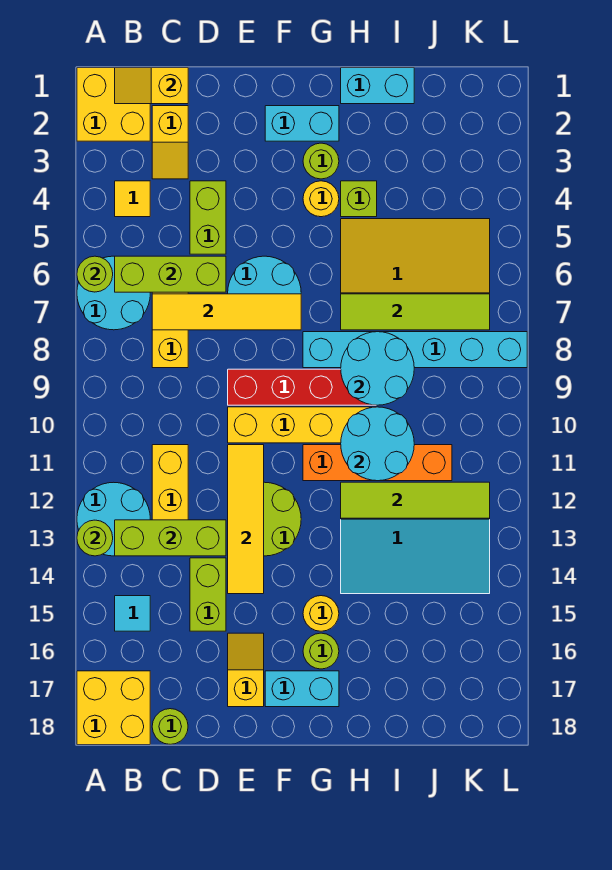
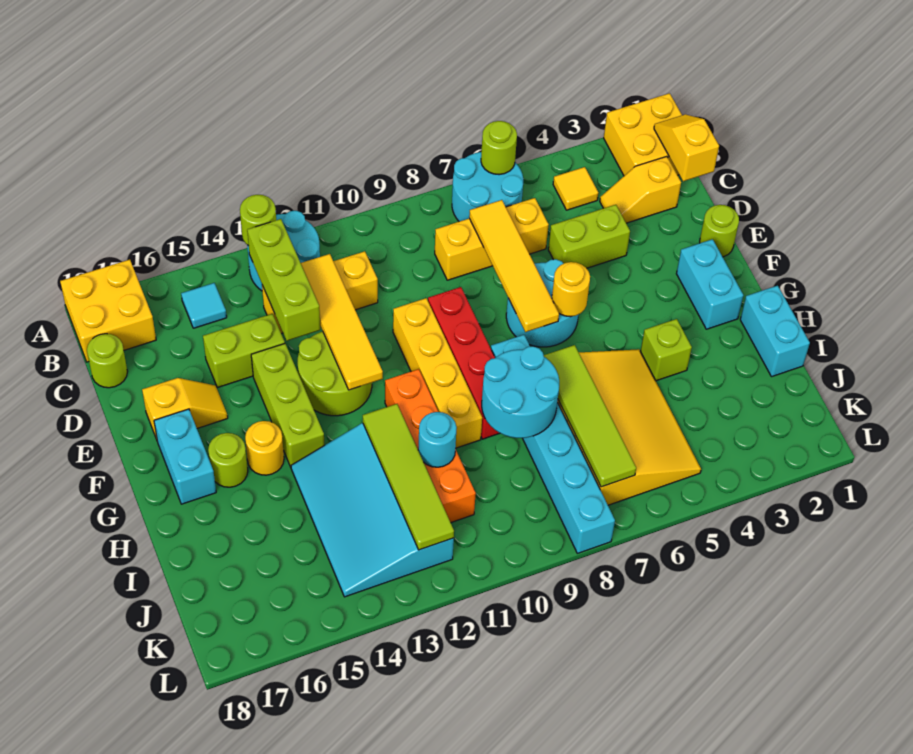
lime 1x3 brick [115,256,226,292] -> lime 1x3 brick moved to [251,344,325,467]
yellow 1x4 tile [228,445,264,594] -> yellow 1x4 tile turned to [301,254,383,390]
lime 1x1 round brick [303,143,339,179] -> lime 1x1 round brick moved to [700,205,739,257]
yellow 1x1 round brick [303,181,339,217] -> yellow 1x1 round brick moved to [552,262,590,317]
cyan 2x2 round brick [341,407,414,481] -> cyan 1x1 round brick [418,412,457,467]

